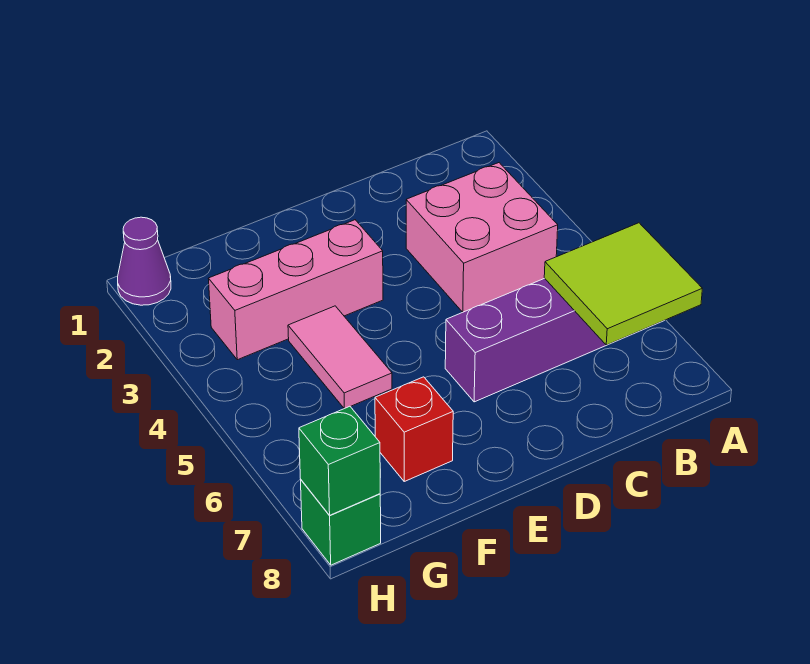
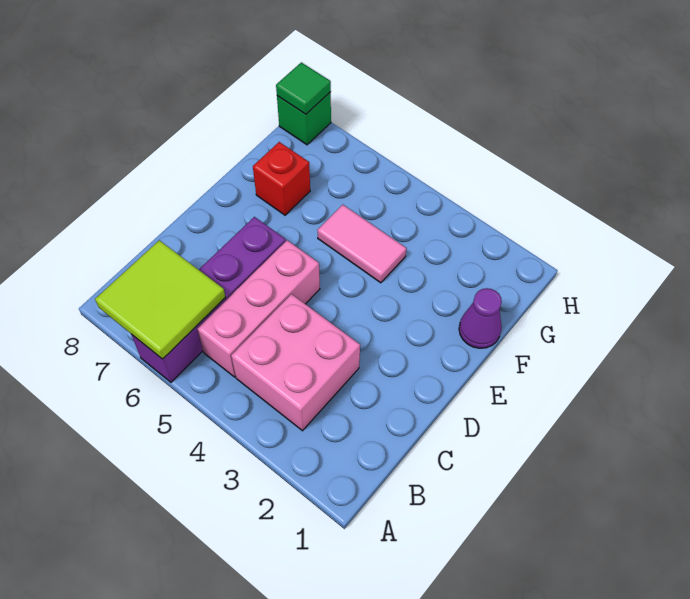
pink 1x3 brick [208,220,383,360] -> pink 1x3 brick moved to [197,240,320,377]
purple 1x1 cone [118,217,171,305] -> purple 1x1 cone moved to [459,288,502,348]
green 1x1 brick [299,406,380,515] -> green 1x1 tile [276,62,331,114]

